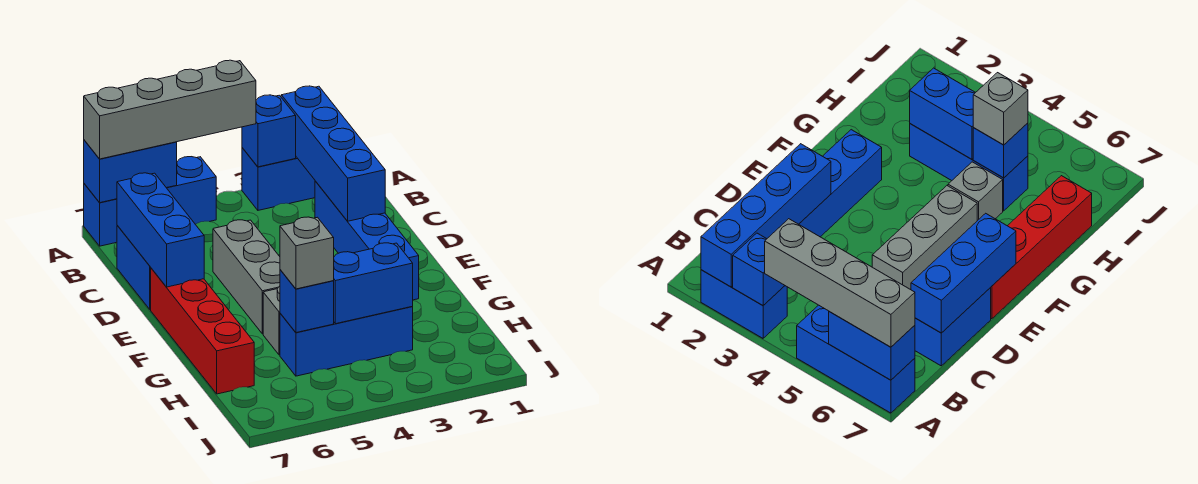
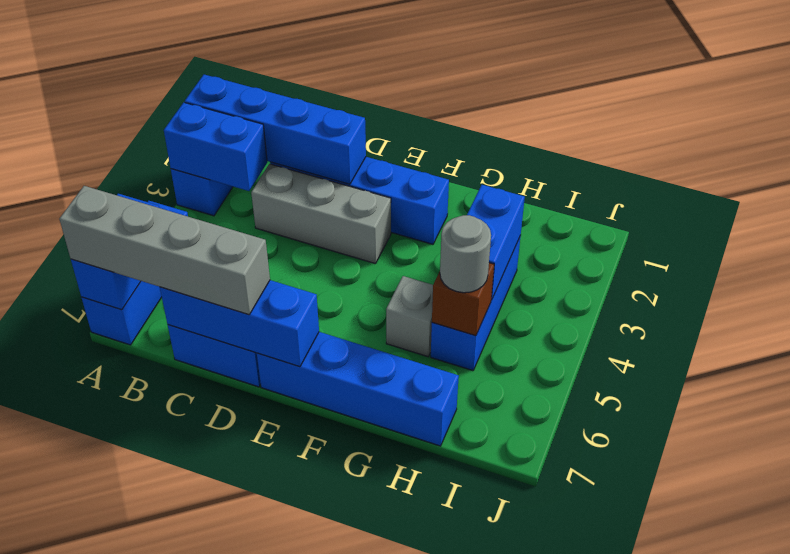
blue 1x1 brick [242,95,296,167] -> blue 1x2 brick [164,102,267,191]
grey 1x4 brick [84,60,256,159] -> grey 1x4 brick turned to [59,186,270,315]
grey 1x3 brick [213,220,280,334] -> grey 1x3 brick moved to [251,164,391,264]
red 1x4 brick [151,268,254,394] -> blue 1x4 brick [257,332,459,446]
blue 1x1 brick [280,270,334,333] -> brown 1x1 brick [432,263,494,336]
grey 1x1 brick [280,217,334,289] -> grey 1x1 round brick [440,215,491,293]

